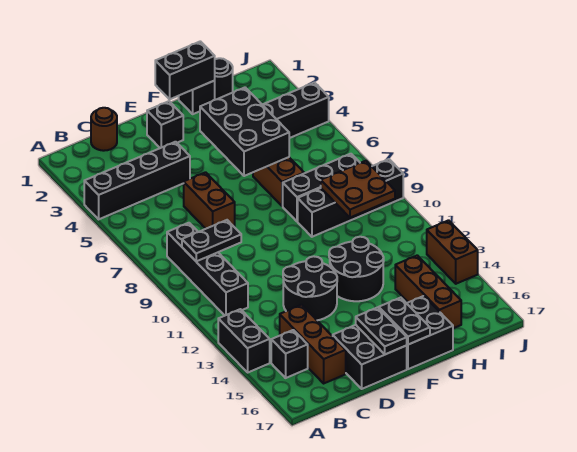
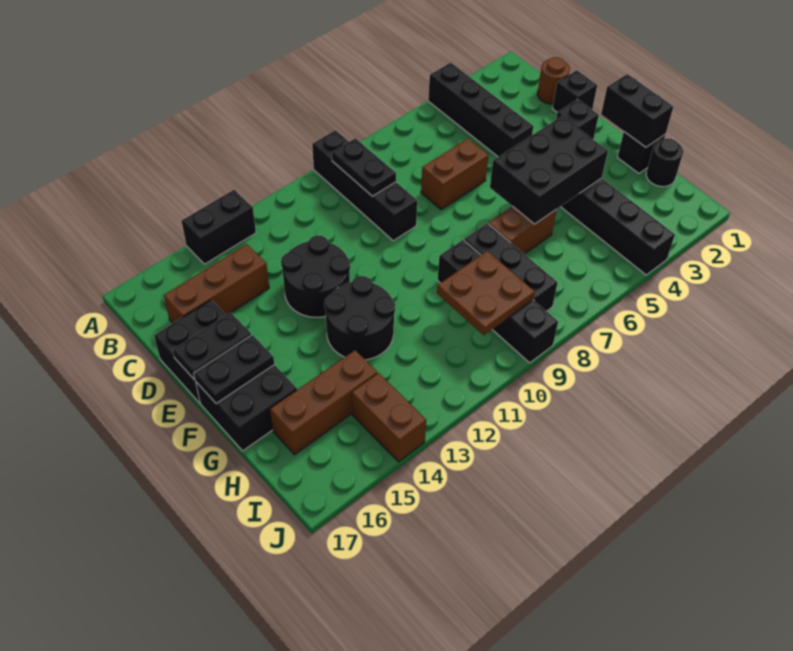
black 1x4 brick [167,223,248,315] -> black 1x4 brick turned to [312,130,417,241]
black 1x1 brick [271,330,308,378] -> black 1x1 brick moved to [553,70,597,112]
brown 1x2 brick [427,220,478,284] -> brown 1x2 brick turned to [352,373,426,462]

